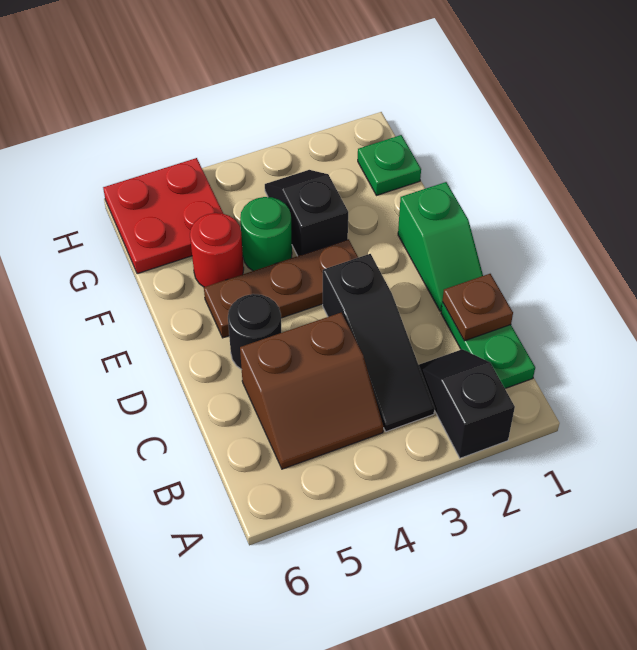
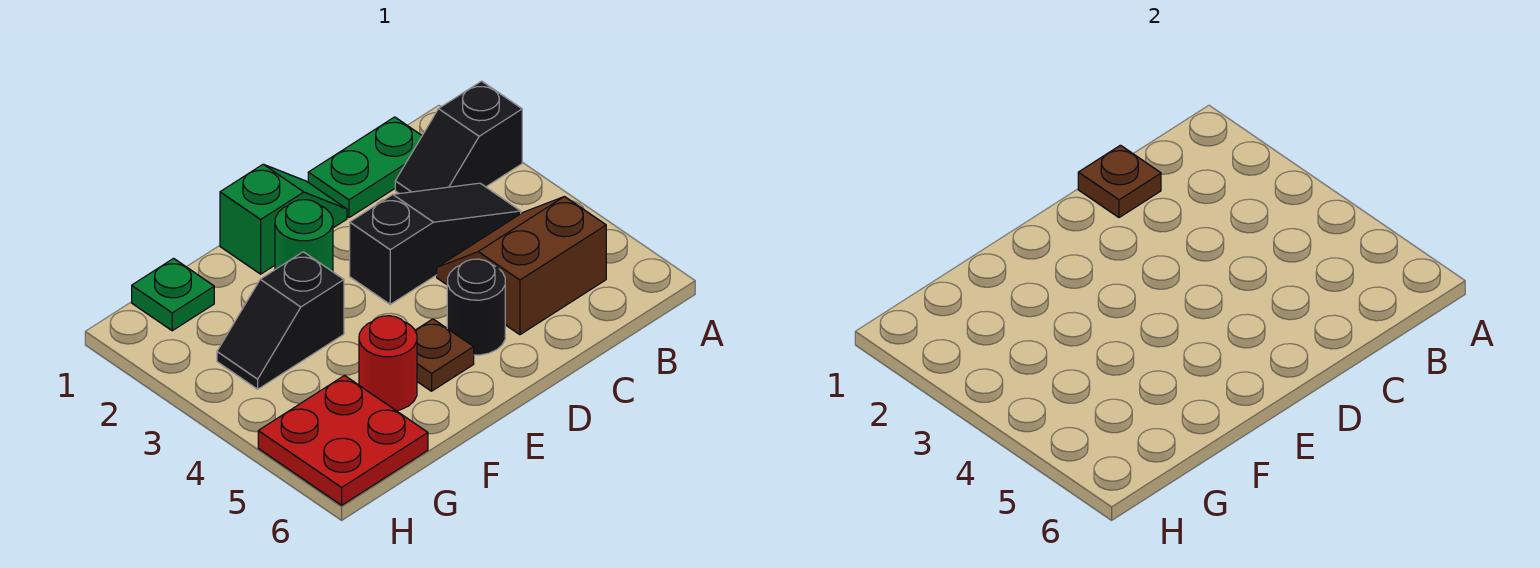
brown 2x2 slope [240,312,383,469] -> brown 2x2 slope turned to [437,197,606,335]
brown 1x3 plate [204,239,358,338] -> brown 1x1 plate [415,319,474,391]
green 1x1 round brick [240,197,292,271] -> green 1x1 round brick moved to [275,200,333,272]

